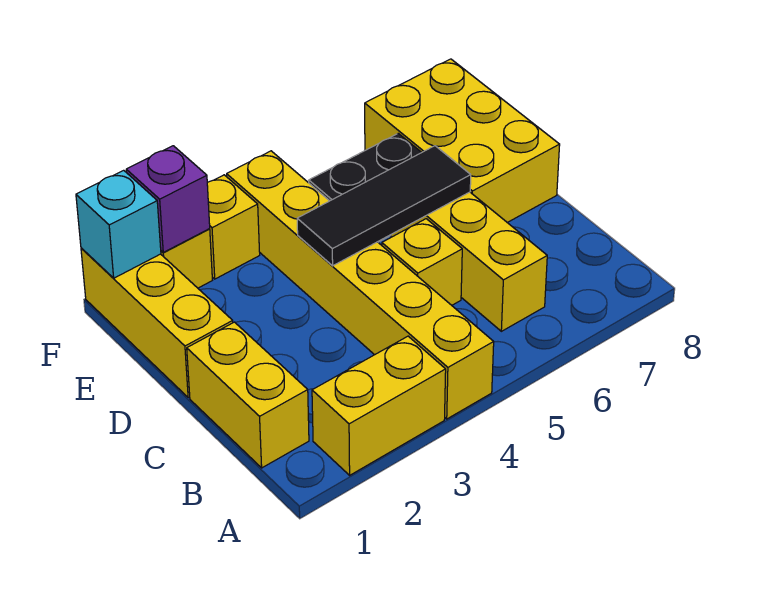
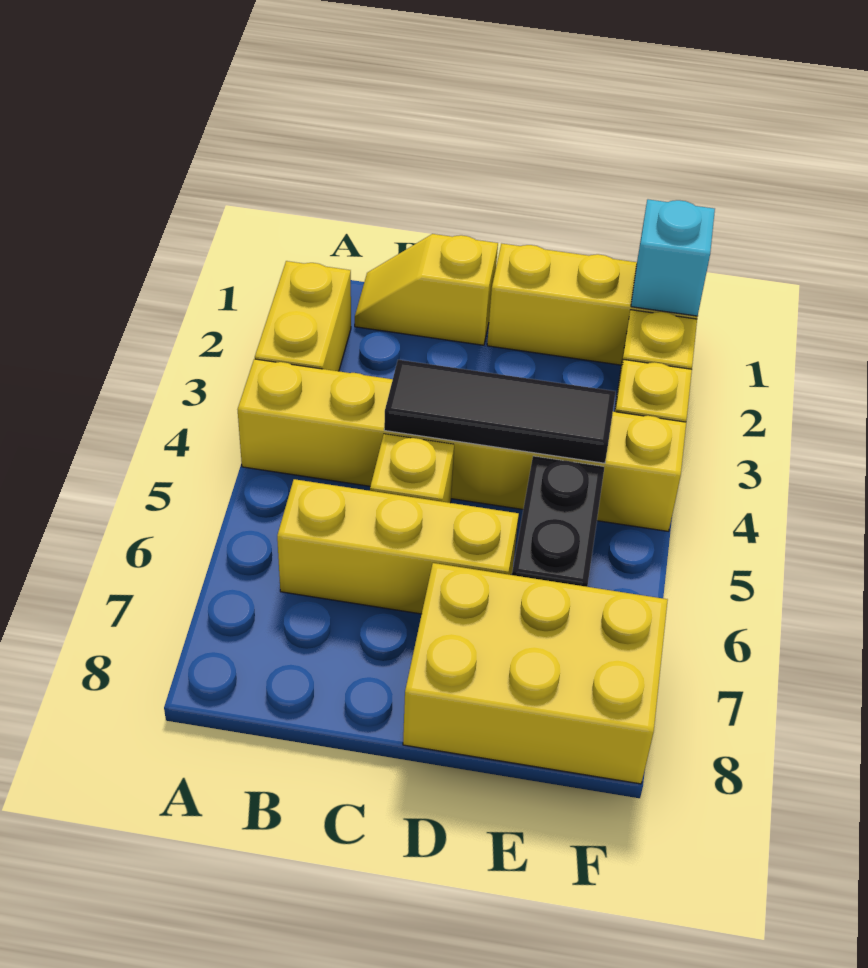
yellow 1x2 brick [187,322,309,468] -> yellow 1x2 slope [355,234,498,345]
black 1x3 tile [297,146,471,266] -> black 1x3 tile turned to [384,360,616,463]
purple 1x1 brick [126,146,210,252] -> none

